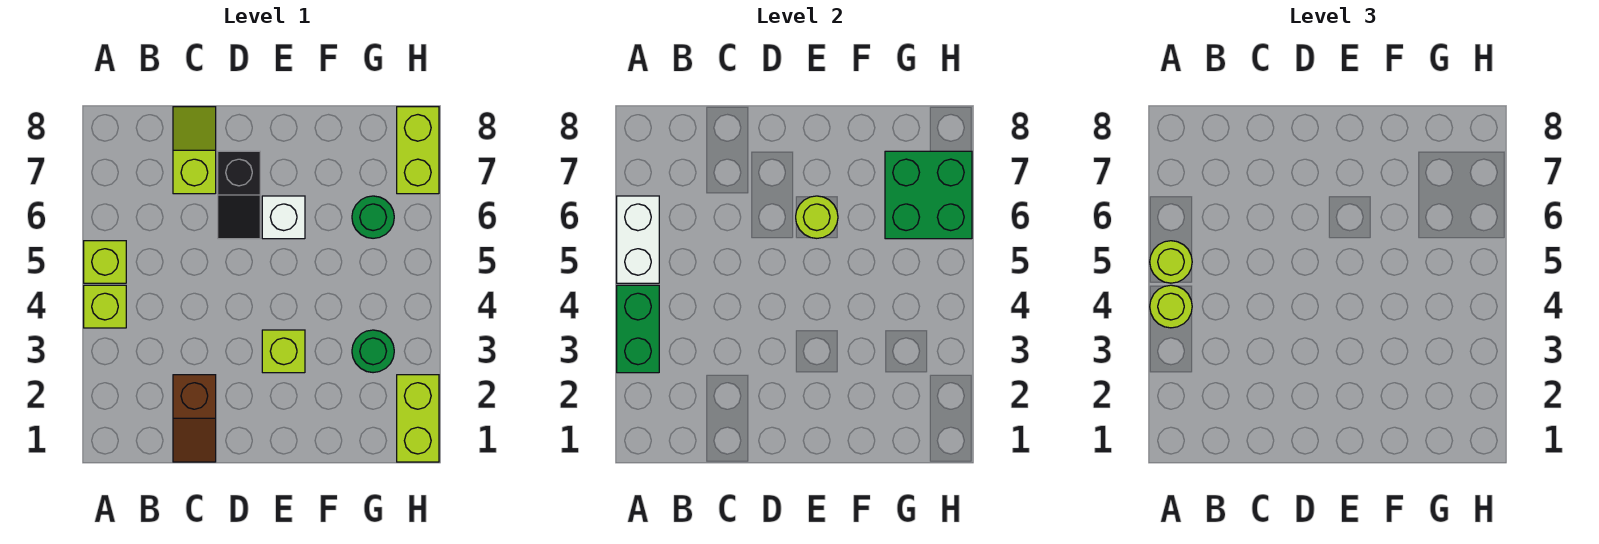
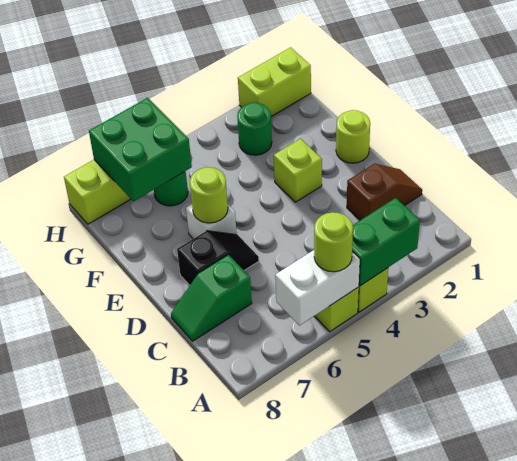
lime 1x1 round brick [1150,285,1192,328] -> lime 1x1 round brick moved to [336,110,370,163]
lime 1x2 slope [173,107,216,194] -> green 1x2 slope [171,255,252,341]

